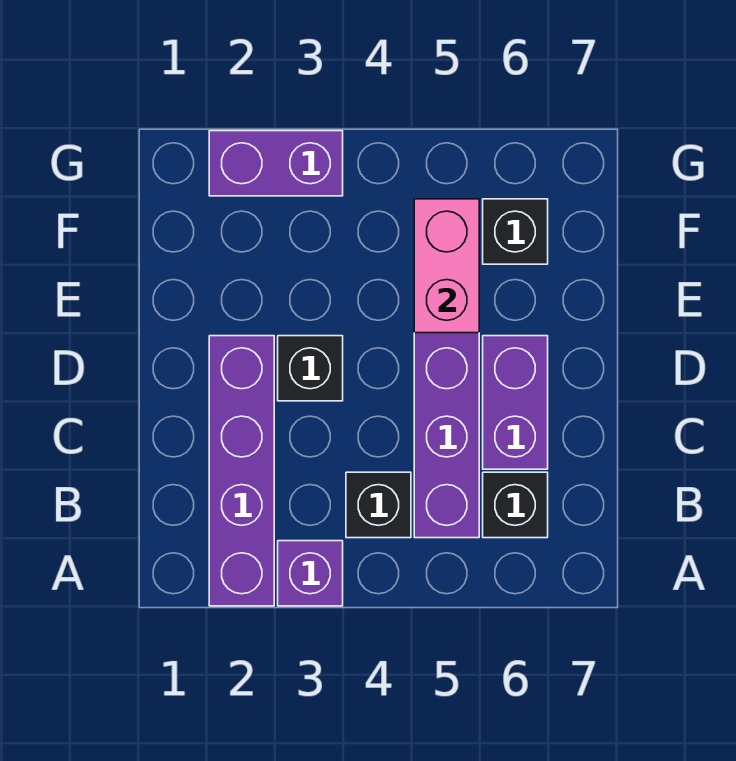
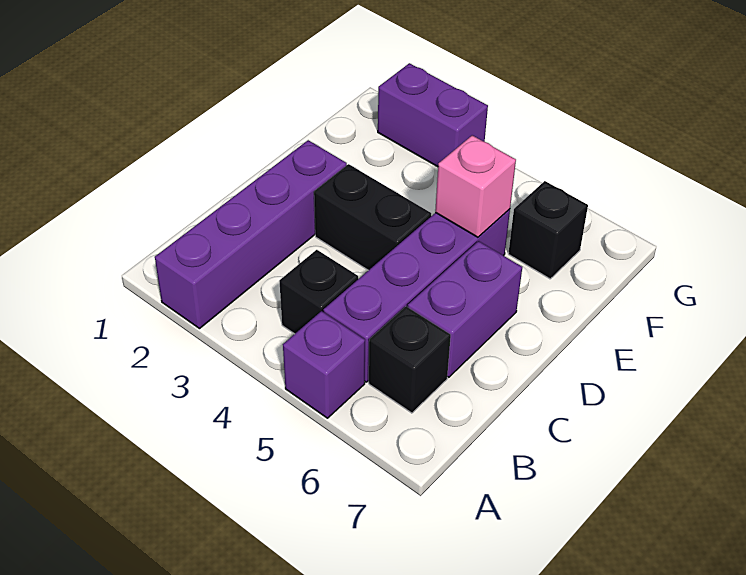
purple 1x1 brick [278,541,343,606] -> purple 1x1 brick moved to [283,311,365,418]
black 1x1 brick [278,336,343,401] -> black 1x2 brick [314,164,431,270]
pink 1x2 brick [414,199,479,333] -> pink 1x1 brick [435,135,516,237]

